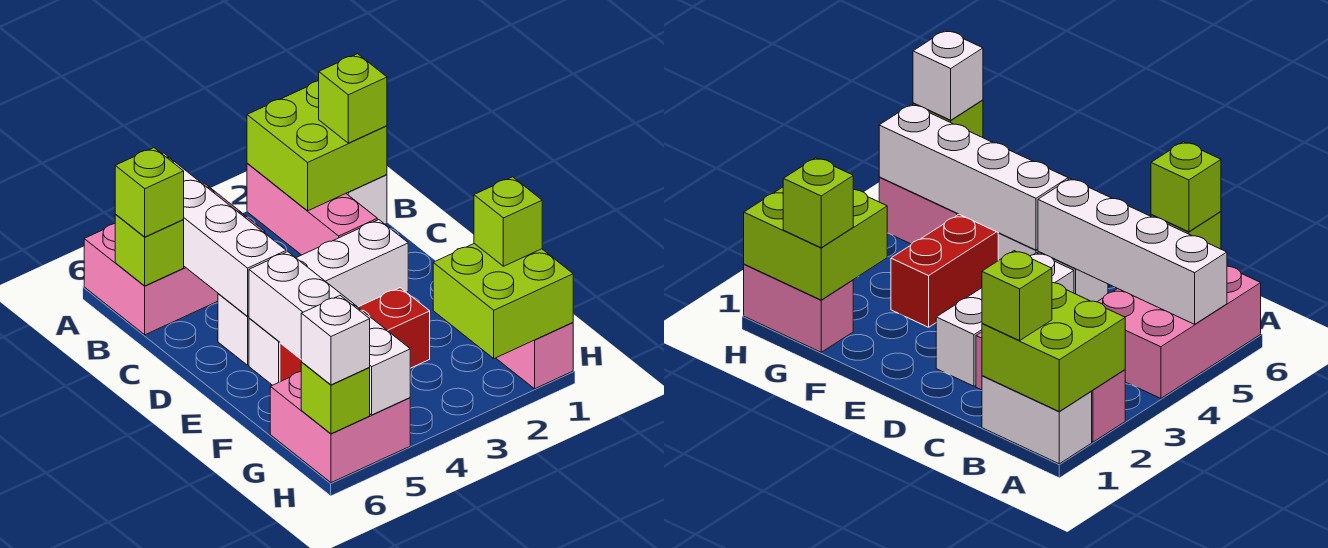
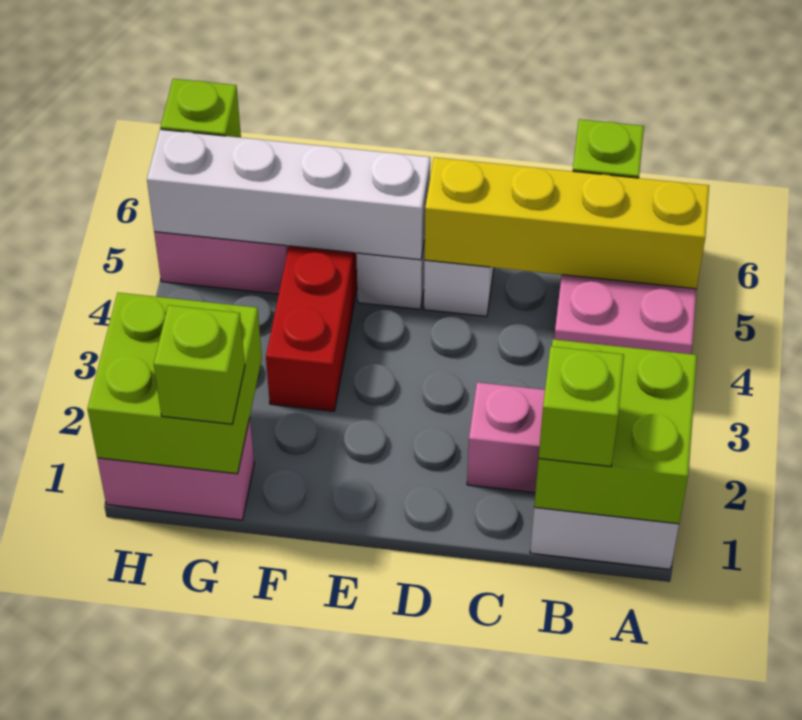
white 1x4 brick [163,153,286,317] -> yellow 1x4 brick [424,157,709,289]
lime 1x1 brick [115,148,184,237] -> none
white 1x3 brick [296,220,408,307] -> none
white 1x1 brick [301,296,370,385] -> none

